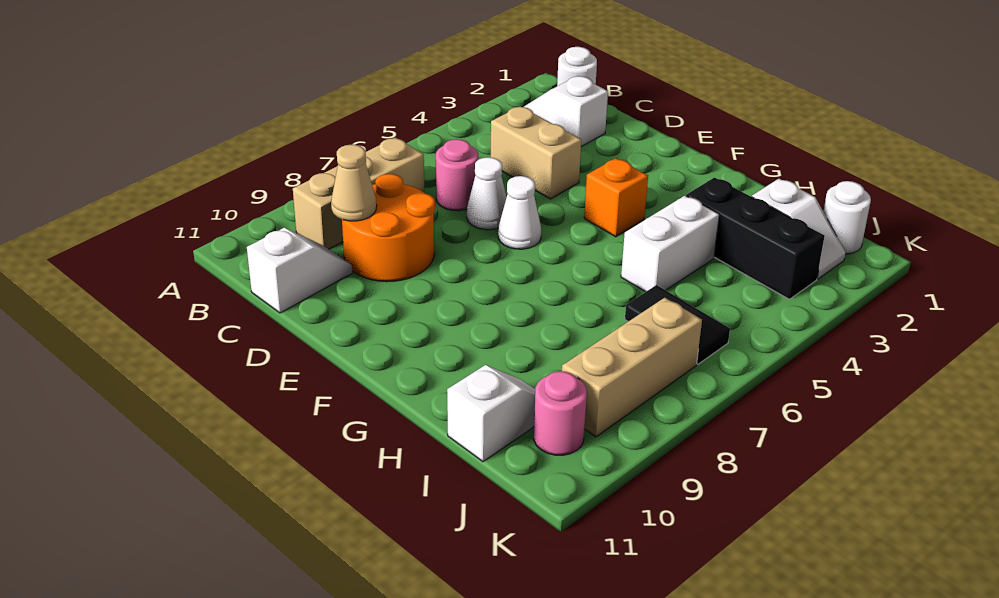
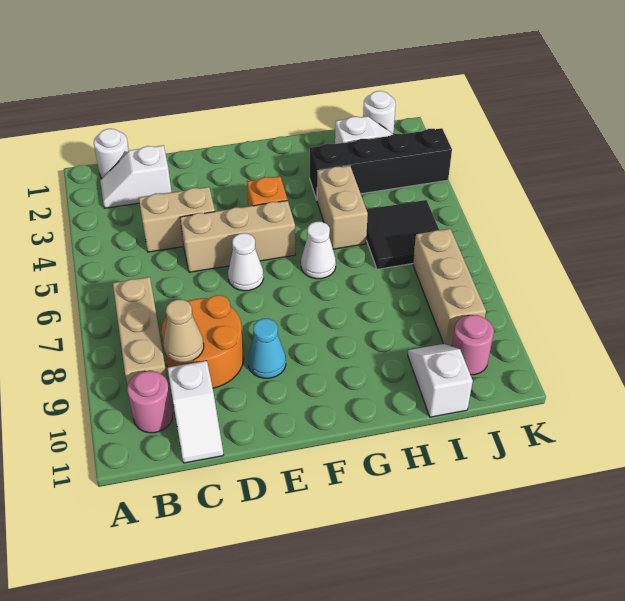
pink 1x1 round brick [436,139,478,211] -> pink 1x1 round brick moved to [127,371,173,433]
white 1x2 slope [247,228,352,313] -> white 1x2 slope turned to [167,361,223,463]
none -> tan 1x3 brick [180,200,296,272]
white 1x1 cone [467,157,507,230] -> white 1x1 cone moved to [301,222,336,279]
none -> cyan 1x1 cone [248,319,286,378]
black 1x3 brick [686,178,825,299] -> black 1x4 brick [310,128,452,199]
white 1x2 brick [621,196,719,292] -> tan 1x2 brick [317,166,368,249]
black 1x2 tile [625,285,730,364] -> black 2x2 tile [366,200,439,269]

